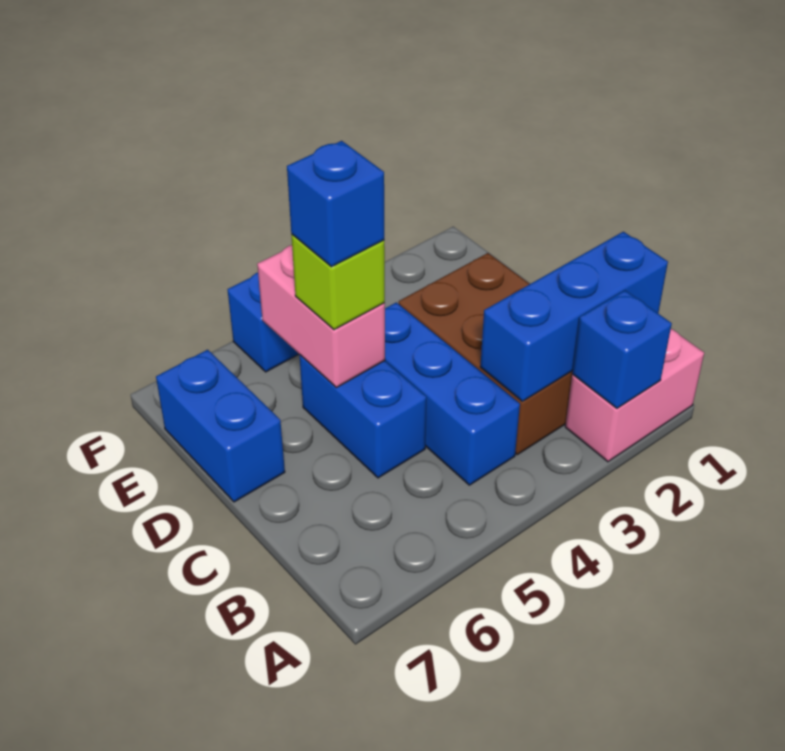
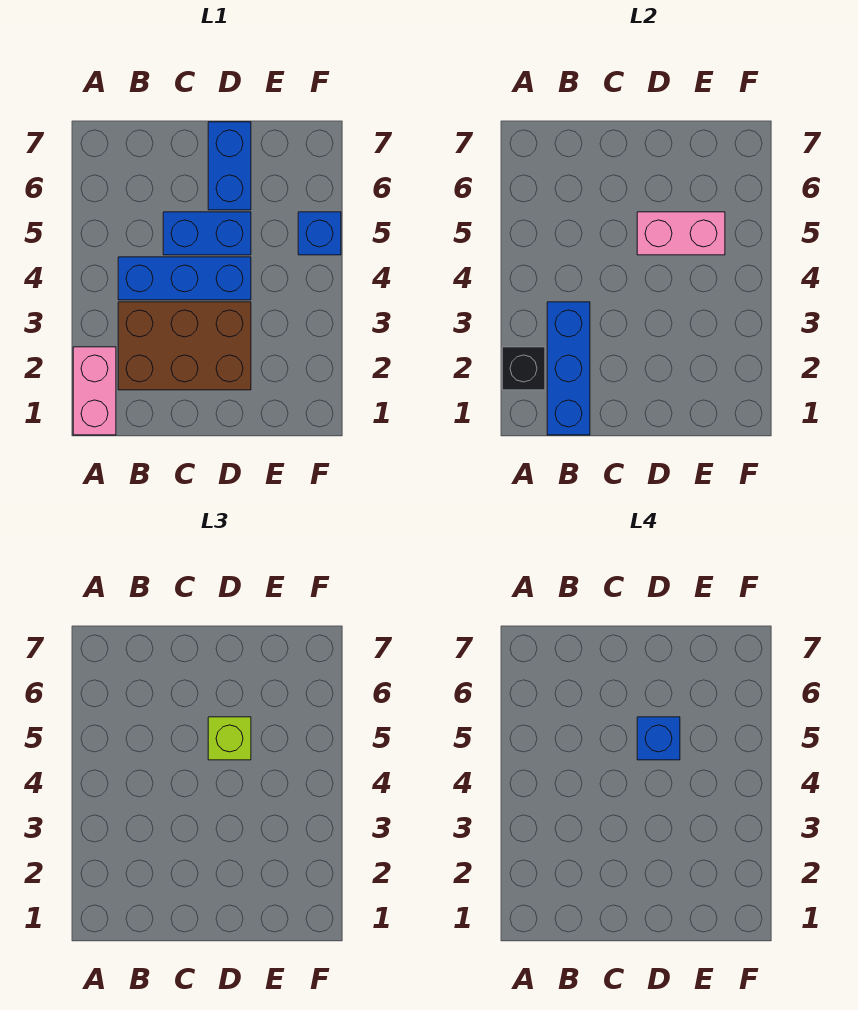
blue 1x1 brick [572,290,672,408] -> black 1x1 brick [502,347,545,390]
blue 1x2 brick [156,350,285,502] -> blue 1x2 brick turned to [208,122,251,210]

